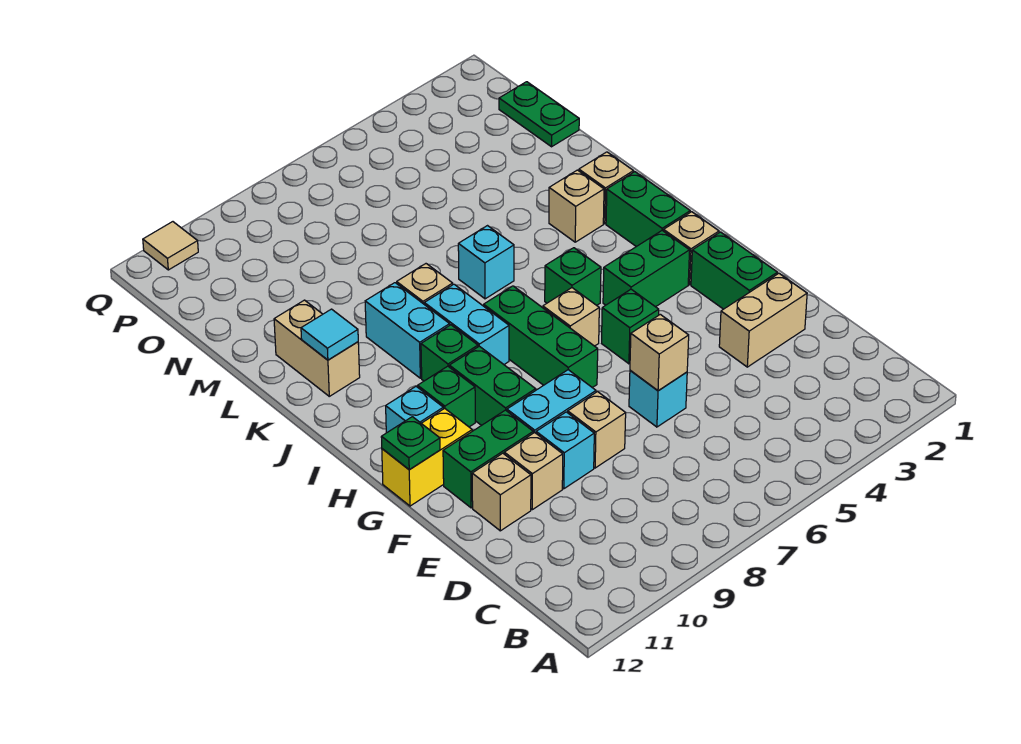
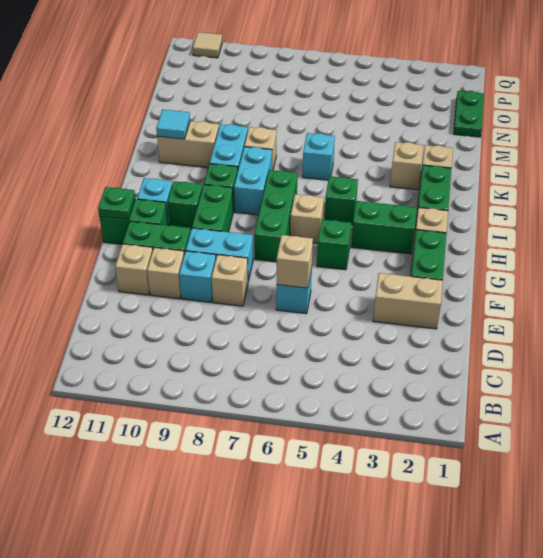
yellow 1x2 brick [382,408,472,506] -> green 1x2 brick [100,199,168,244]
tan 1x2 brick [274,300,360,396] -> tan 1x2 brick turned to [157,121,219,168]

